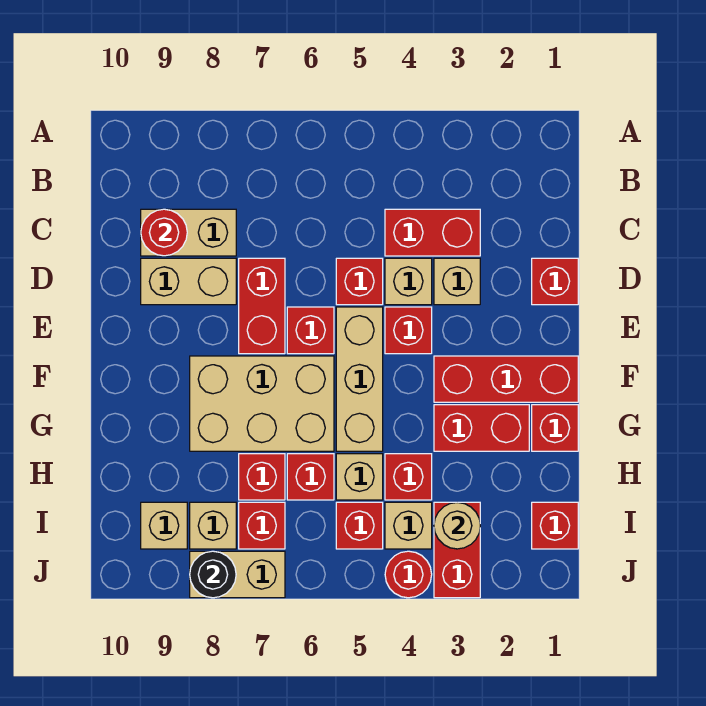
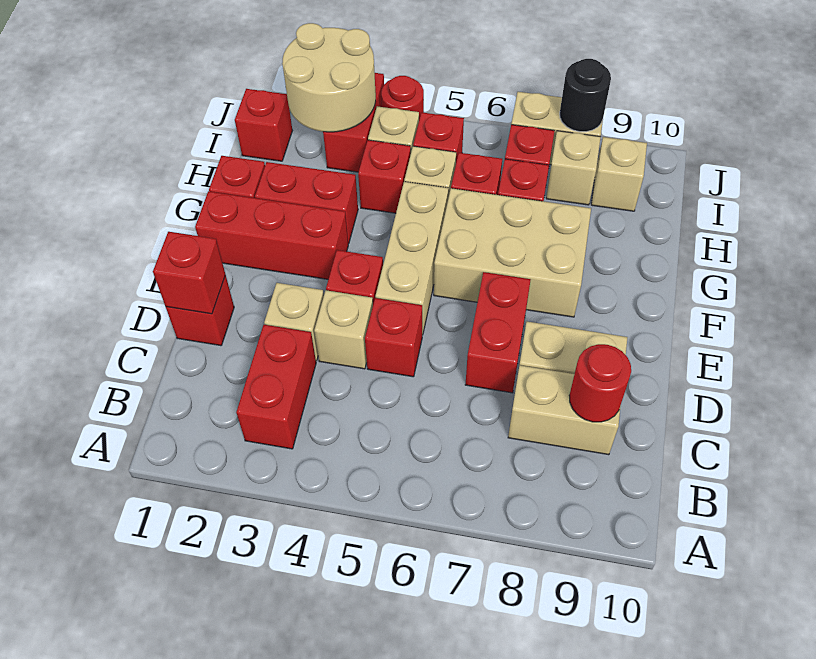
red 1x2 brick [385,209,480,256] -> red 1x2 brick turned to [236,325,316,449]
red 1x1 brick [287,307,334,354] -> red 1x1 brick moved to [153,232,225,314]
tan 1x1 round brick [434,502,480,549] -> tan 2x2 round brick [282,23,376,132]

